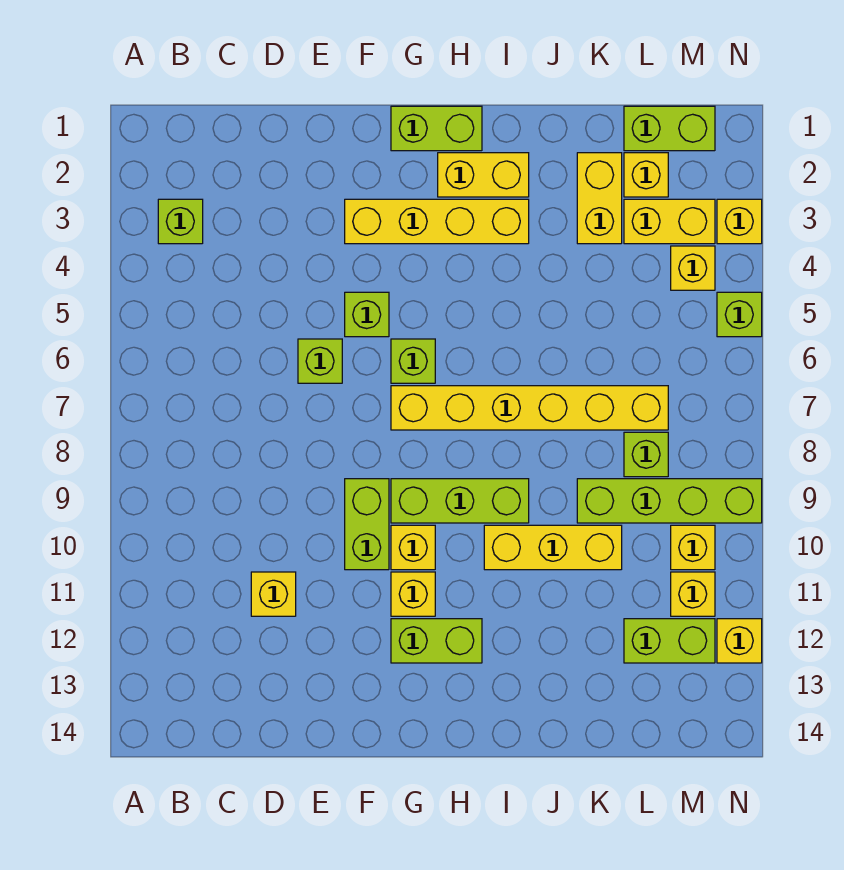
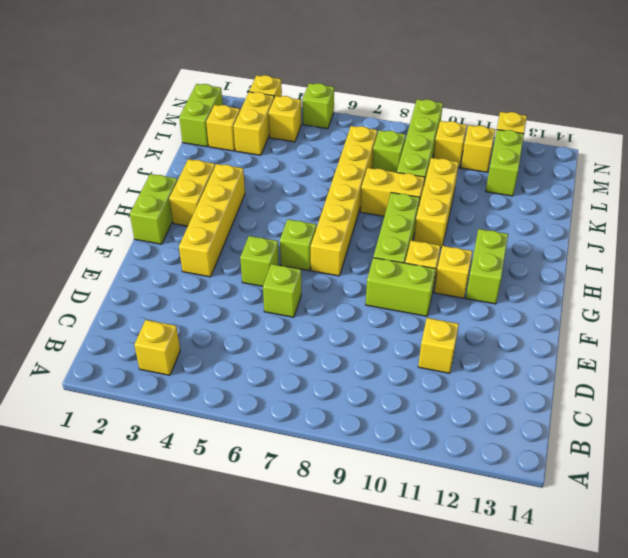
lime 1x1 brick [158,199,203,244] -> yellow 1x1 brick [134,320,180,375]
yellow 1x2 brick [577,153,622,244] -> yellow 1x2 brick moved to [360,168,425,216]

